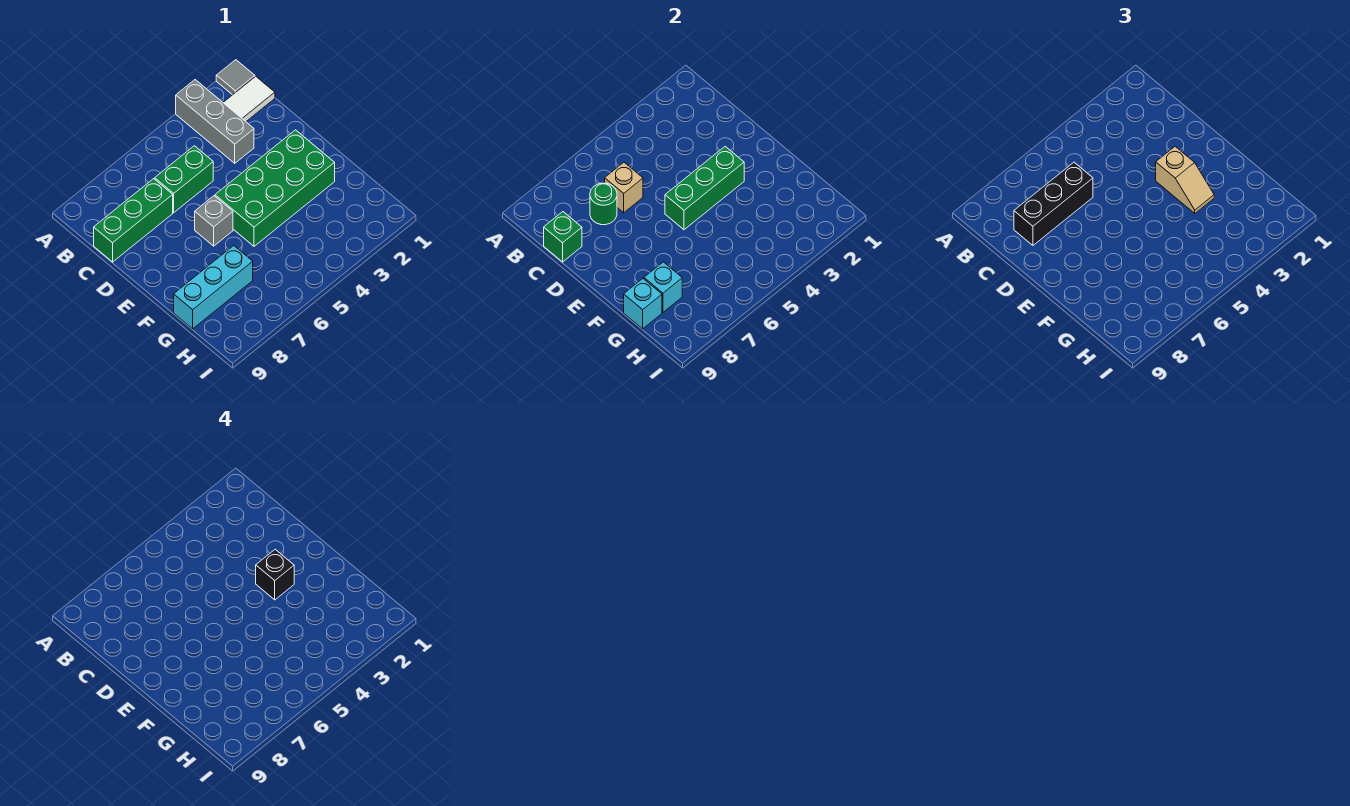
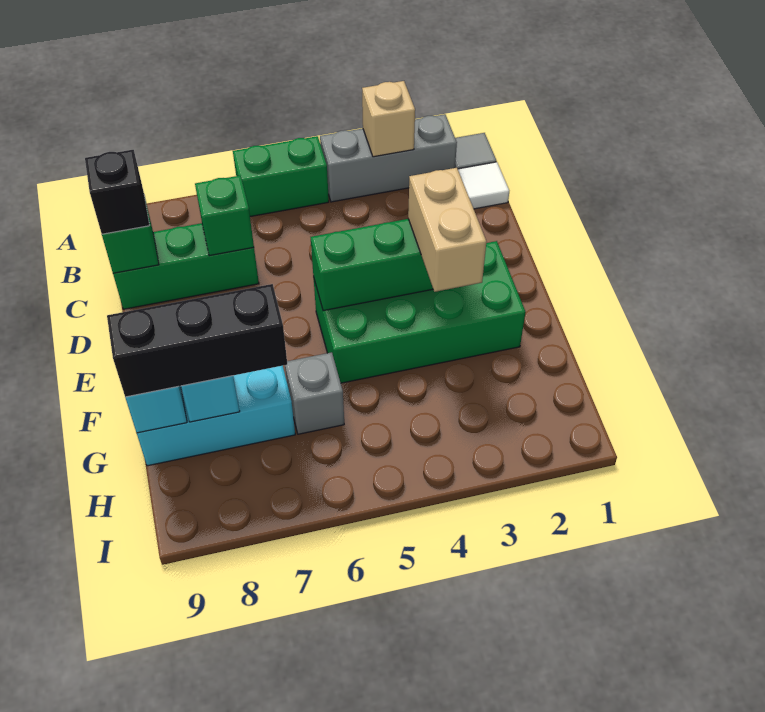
grey 1x3 brick [176,80,254,163] -> grey 1x3 brick turned to [320,114,457,202]
green 1x2 brick [155,146,213,213] -> green 1x2 brick moved to [233,136,329,217]
tan 1x1 brick [605,162,643,213] -> tan 1x1 brick moved to [362,81,415,157]
black 1x3 brick [1014,162,1093,245] -> black 1x3 brick moved to [107,284,287,397]
green 1x1 round brick [590,183,617,225] -> green 1x1 brick [195,176,254,256]
tan 1x2 slope [1156,146,1214,213] -> tan 1x2 brick [408,168,487,292]
black 1x1 brick [256,549,294,600] -> black 1x1 brick moved to [85,150,150,234]
grey 1x1 brick [195,196,233,246] -> grey 1x1 brick moved to [285,352,344,434]

